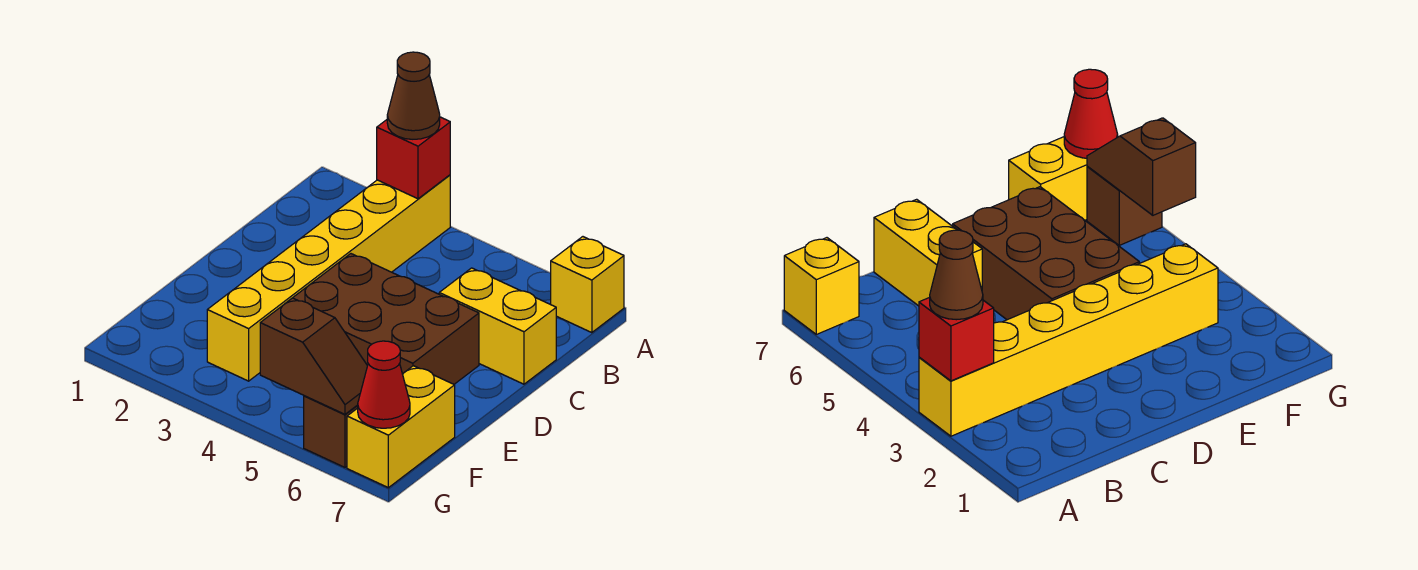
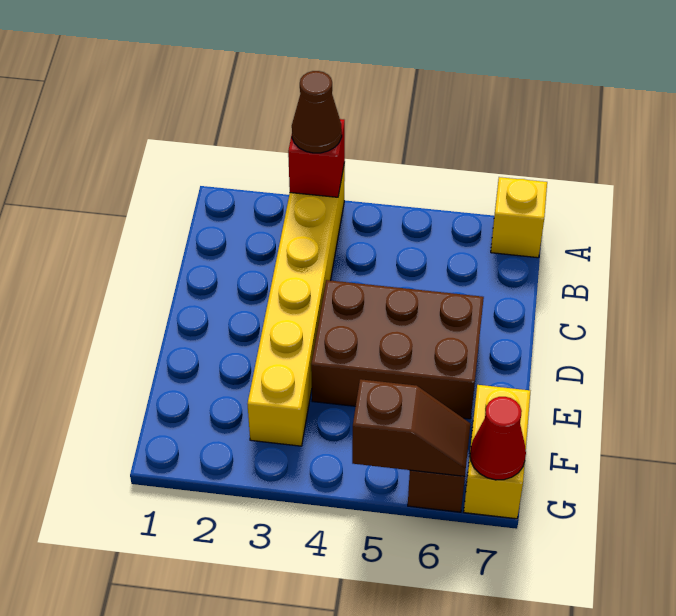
yellow 1x2 brick [439,268,556,384] -> none

